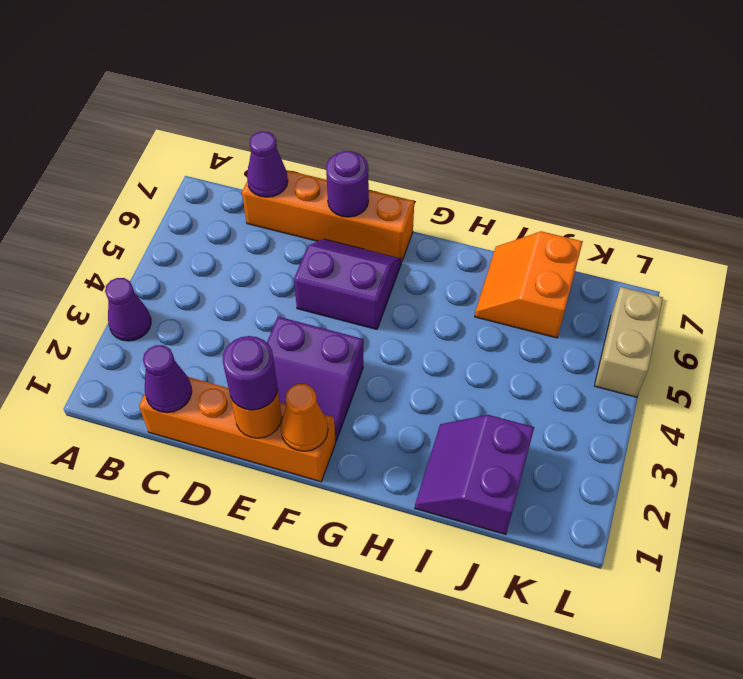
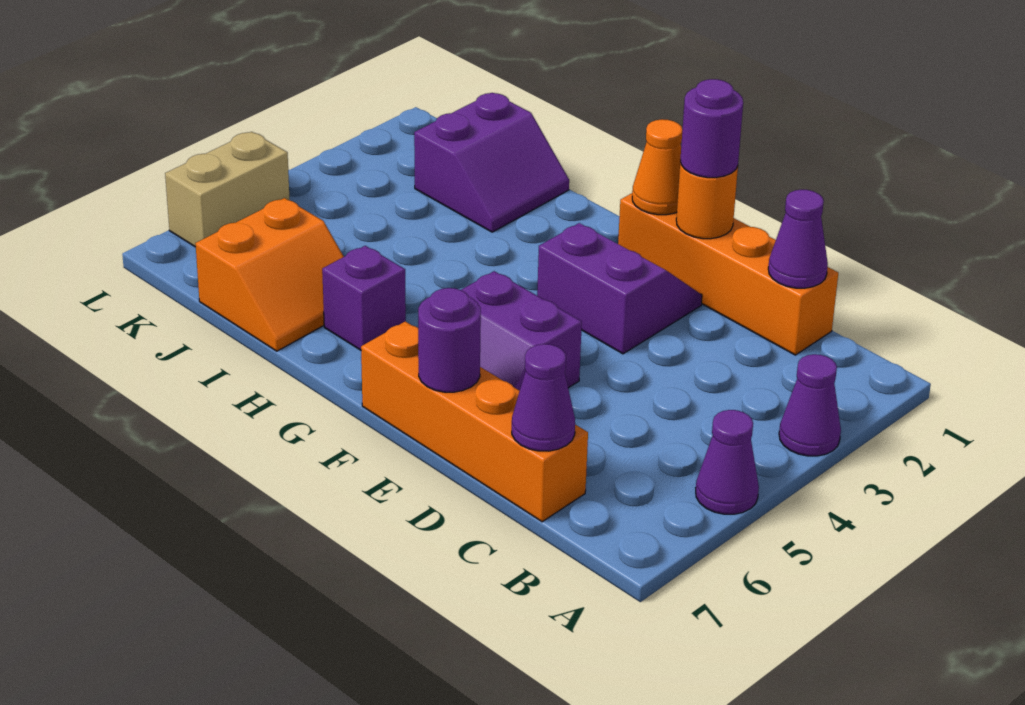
none -> purple 1x1 cone [696,410,759,514]
none -> purple 1x1 brick [322,246,406,350]

